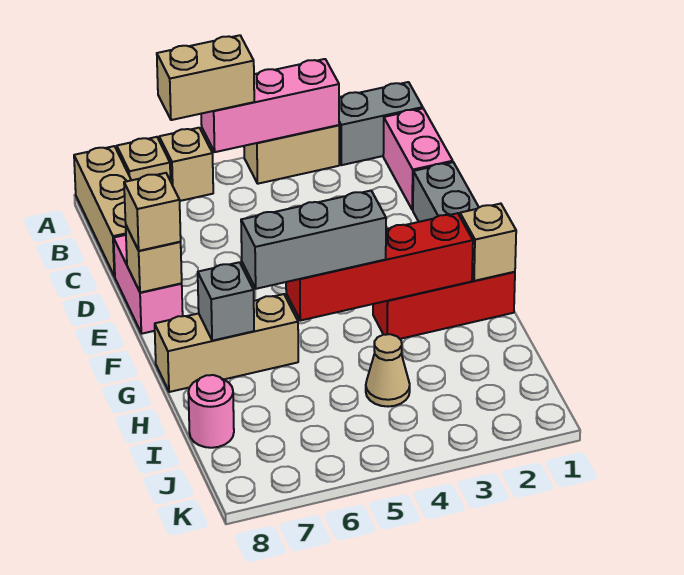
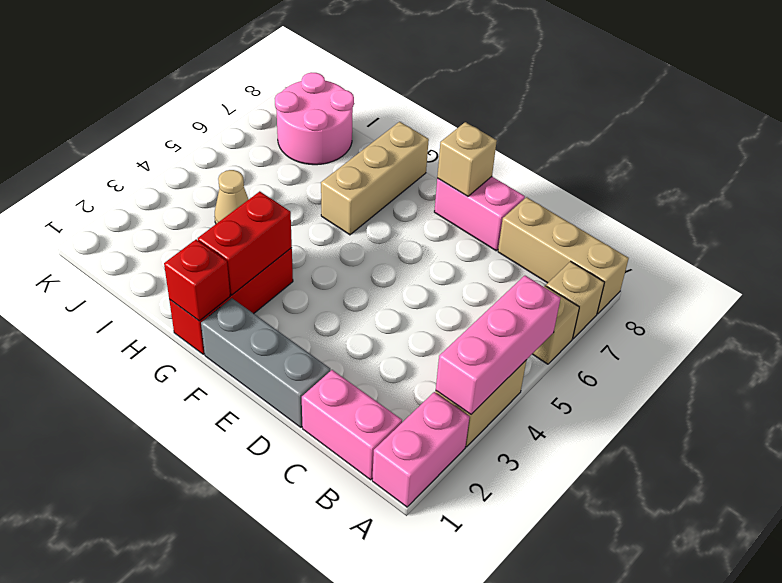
grey 1x2 brick [339,82,423,165] -> pink 1x2 brick [372,392,469,507]
tan 1x2 brick [157,35,254,120] -> none
tan 1x1 brick [124,173,181,251] -> none
tan 1x1 brick [460,204,516,281] -> red 1x1 brick [164,239,230,321]
red 1x4 brick [286,213,473,321] -> red 1x2 brick [198,191,292,295]
grey 1x3 brick [241,191,386,289] -> none
grey 1x1 brick [198,262,254,341] -> none
pink 1x1 round brick [188,375,234,448] -> pink 2x2 round brick [275,73,354,165]

